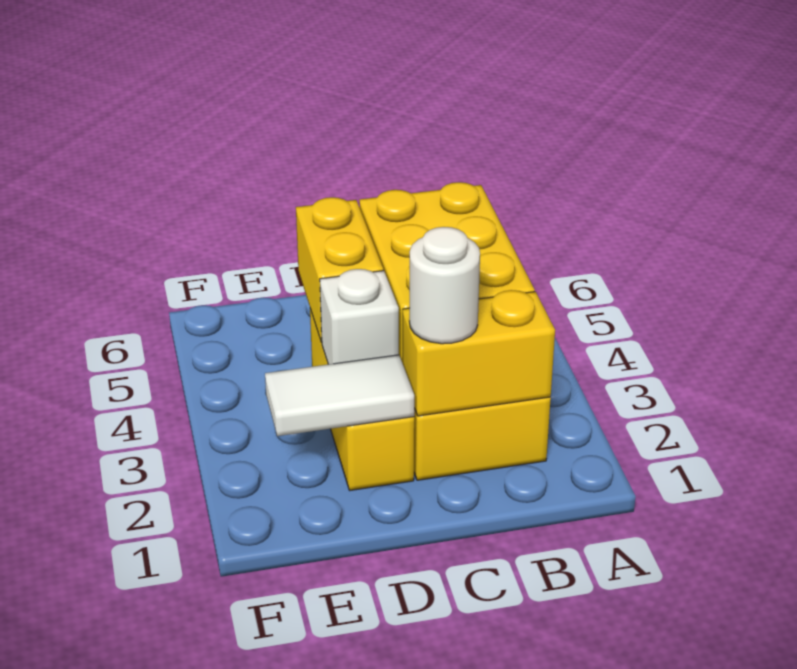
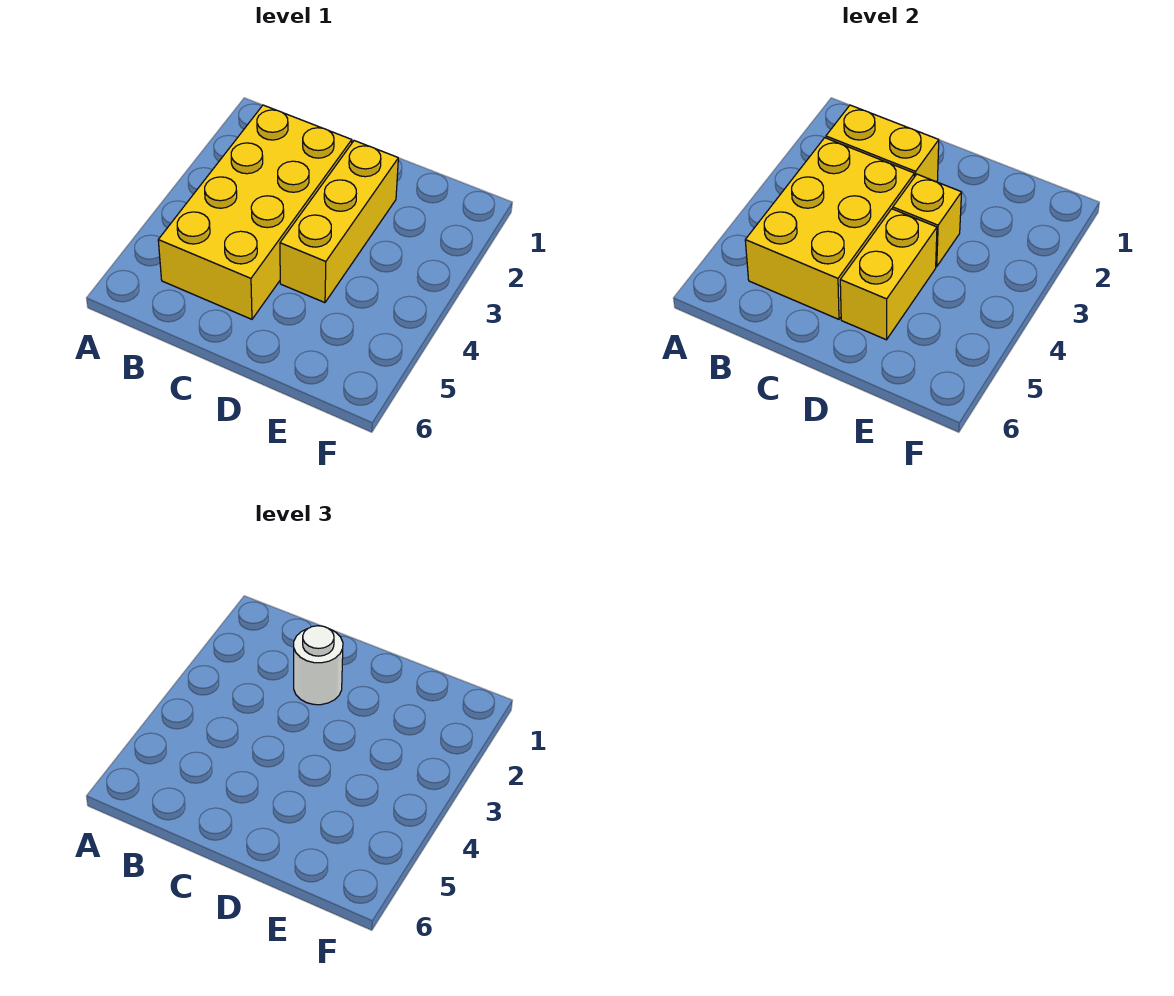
white 1x2 tile [265,355,414,436] -> none
white 1x1 brick [320,269,399,364] -> yellow 1x1 brick [893,174,962,267]

